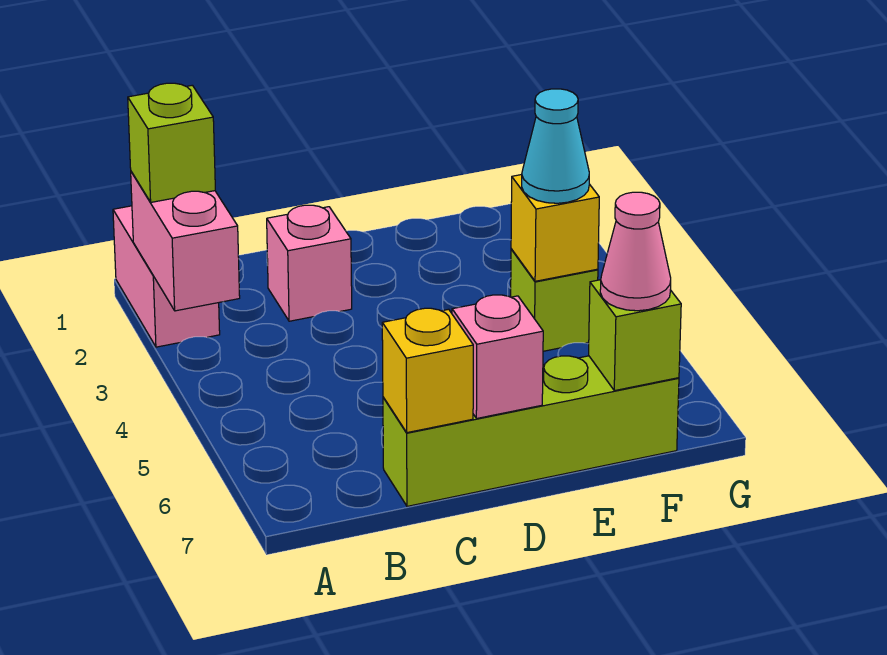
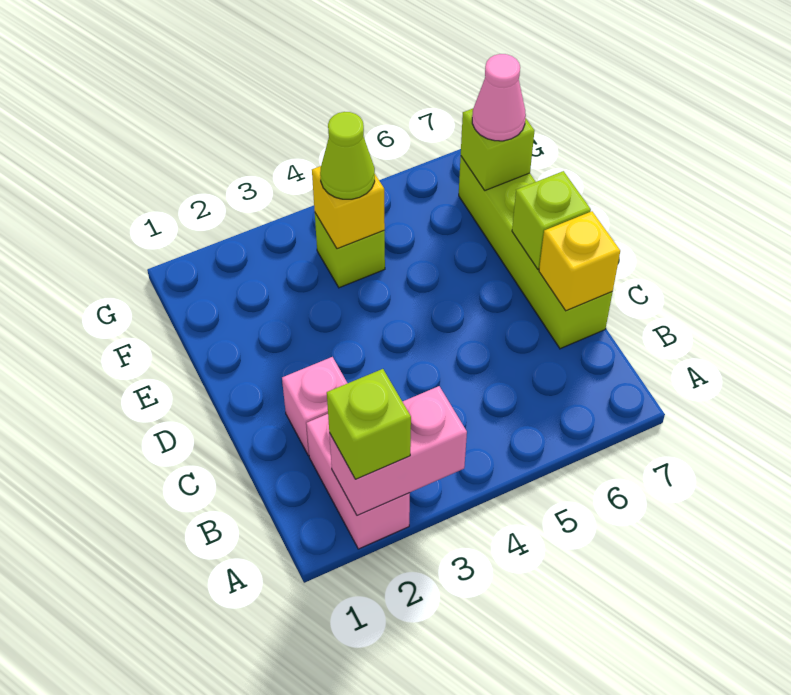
pink 1x2 brick [113,206,220,347] -> pink 1x2 brick turned to [306,414,410,549]
pink 1x1 brick [452,295,543,418] -> lime 1x1 brick [512,171,591,269]
cyan 1x1 cone [522,89,589,203] -> lime 1x1 cone [320,112,375,199]

